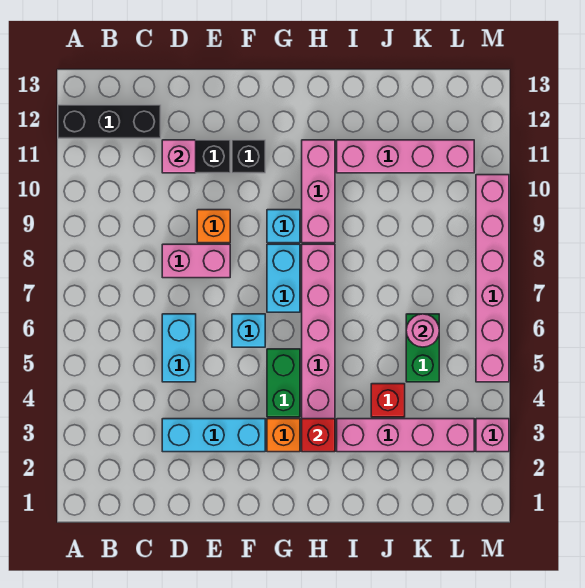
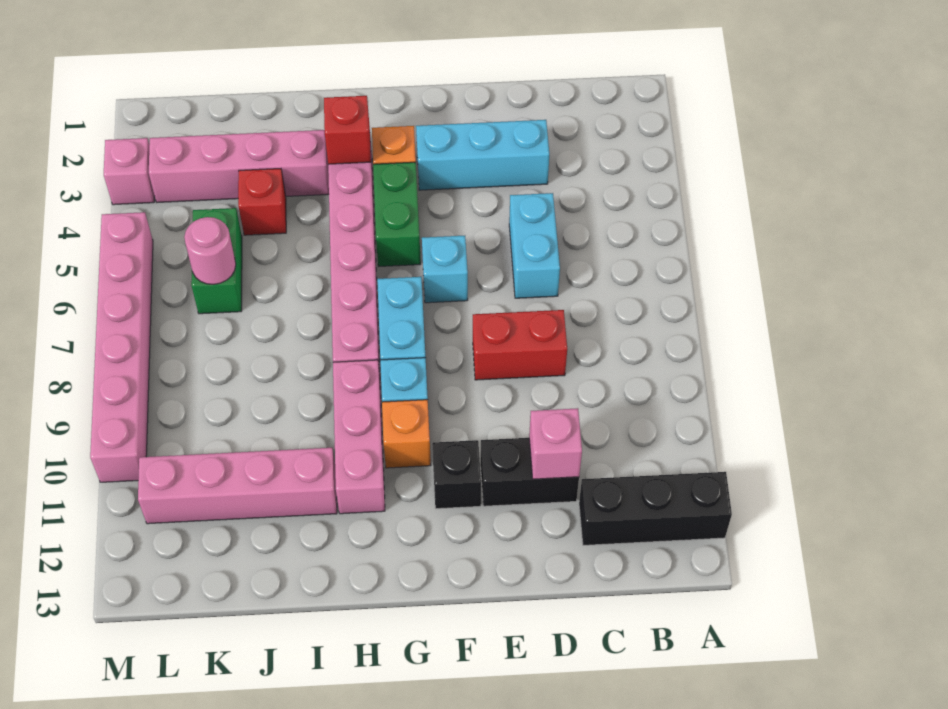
pink 1x2 brick [162,244,230,278] -> red 1x2 brick [473,310,567,380]
orange 1x1 brick [197,210,230,243] -> orange 1x1 brick moved to [382,400,431,468]

